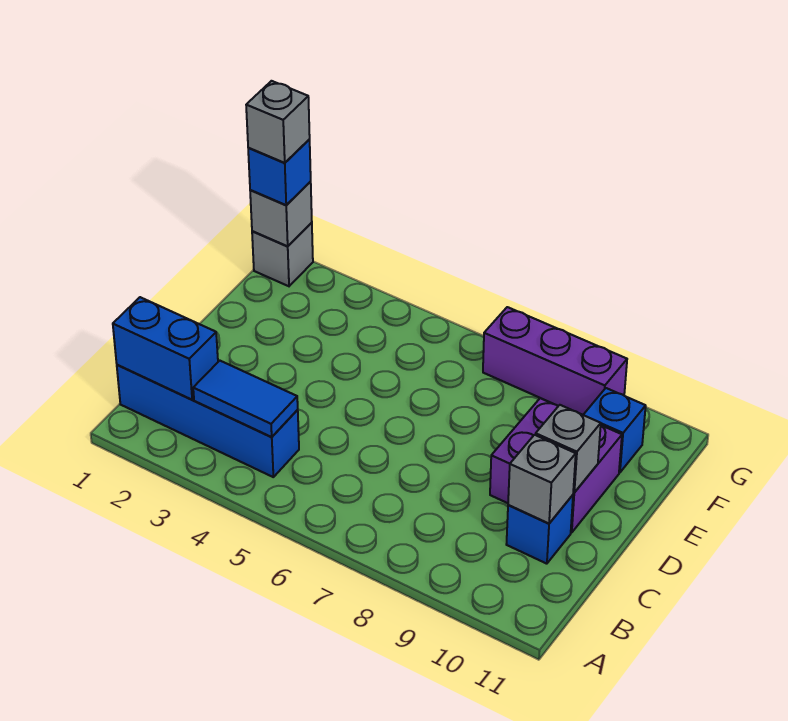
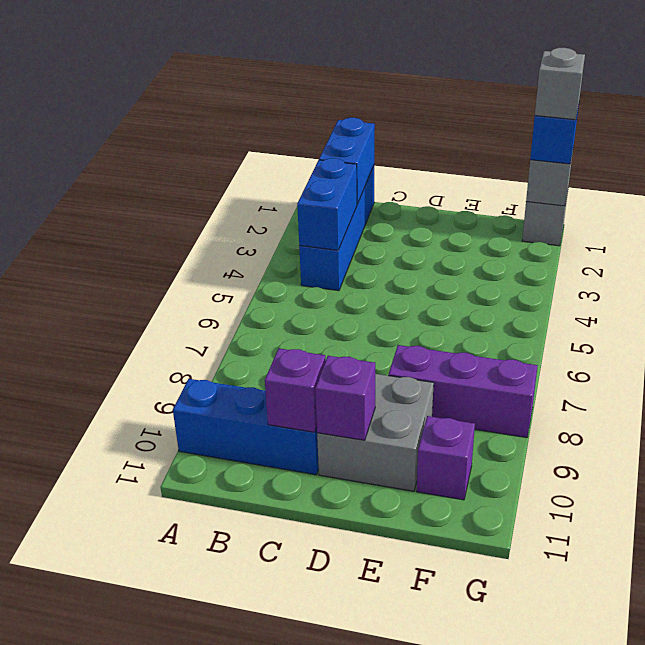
blue 1x2 tile [193,361,298,437] -> blue 1x2 brick [297,158,357,250]
blue 1x1 brick [506,495,573,564] -> blue 1x3 brick [173,379,319,475]
grey 1x1 brick [508,435,576,523] -> purple 1x1 brick [265,348,326,432]
purple 2x2 brick [490,398,622,533] -> grey 2x2 brick [317,374,434,491]
grey 1x1 brick [536,405,601,492] -> purple 1x1 brick [315,356,375,440]
blue 1x1 brick [584,388,646,473] -> purple 1x1 brick [417,416,475,500]
purple 1x3 brick [483,307,627,415] -> purple 1x3 brick turned to [388,345,538,438]

